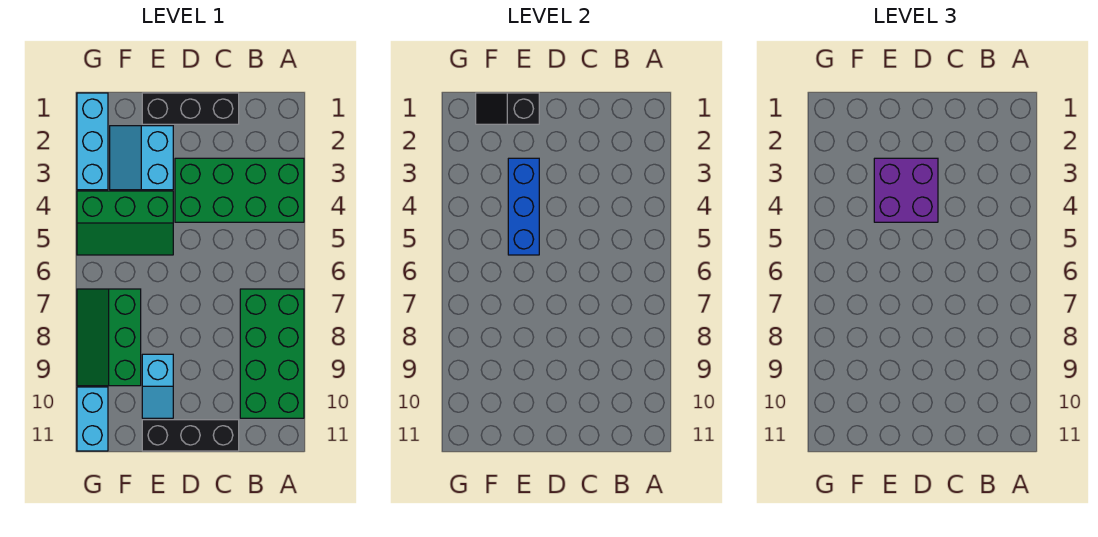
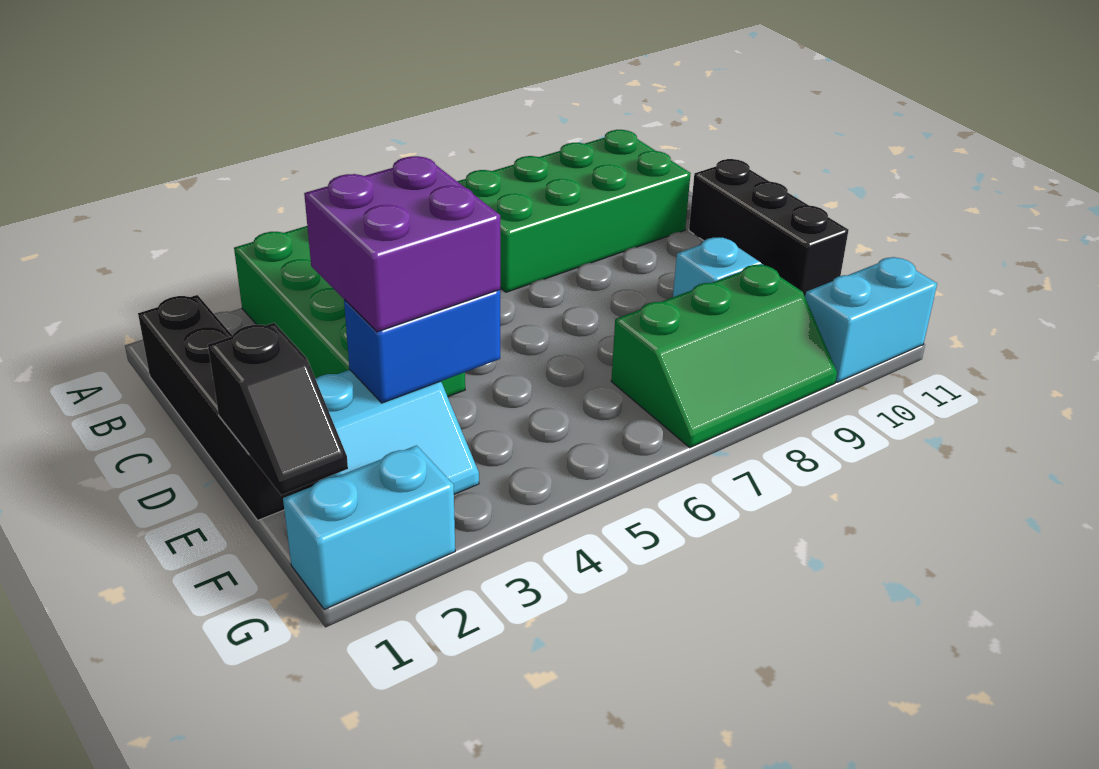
black 1x3 brick [142,93,239,124] -> black 1x4 brick [138,295,318,520]
blue 1x3 brick [508,158,539,255] -> blue 1x2 brick [344,290,500,403]
green 2x3 slope [77,191,173,255] -> none
cyan 1x3 brick [77,93,108,190] -> cyan 1x2 brick [283,445,455,609]

